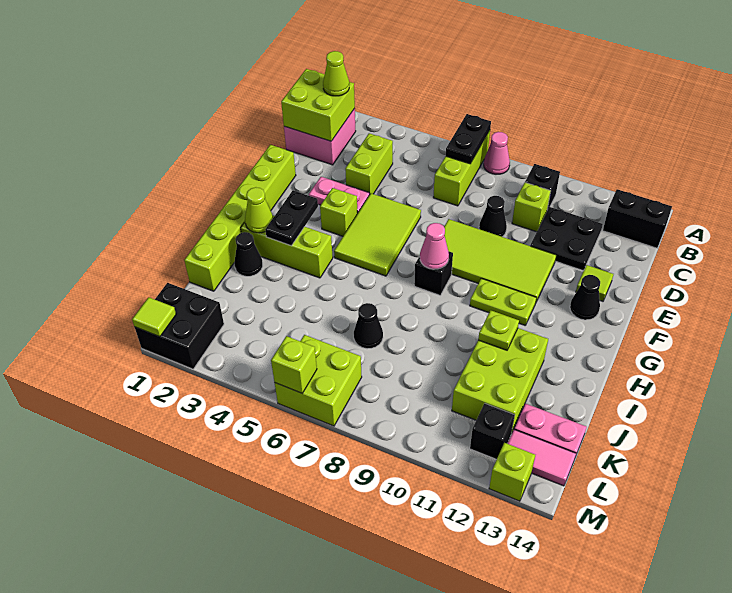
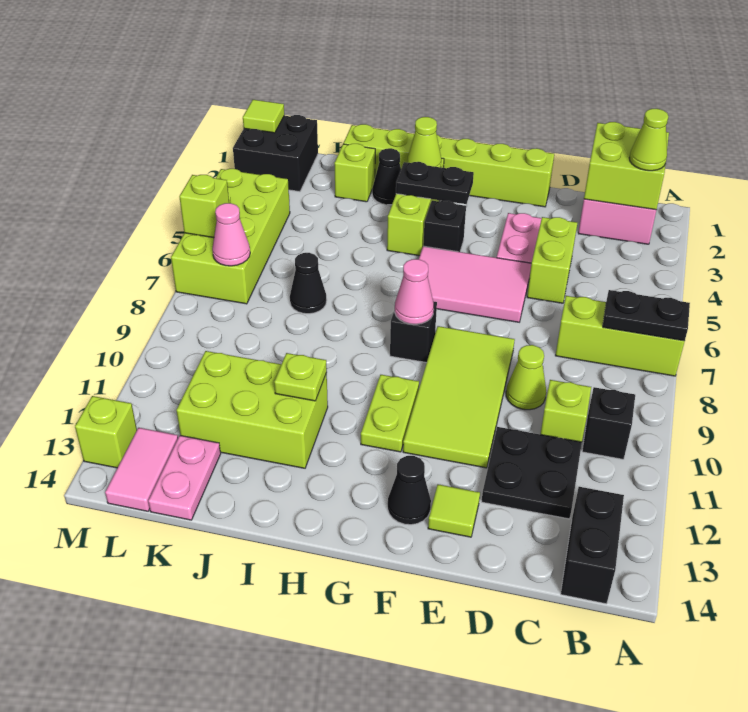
pink 1x1 cone [484,132,510,174] -> pink 1x1 cone moved to [212,203,250,266]
lime 1x2 brick [345,133,393,194] -> lime 1x2 brick turned to [527,217,577,303]
black 1x1 cone [479,196,507,237] -> lime 1x1 cone [506,345,546,410]
lime 2x3 tile [334,193,421,276] -> pink 2x3 tile [419,246,531,322]
lime 1x1 brick [320,188,357,236] -> lime 1x1 brick moved to [334,144,375,202]
lime 2x2 brick [275,335,362,426] -> lime 2x4 brick [171,169,290,304]
black 1x1 brick [470,403,515,459] -> black 1x1 brick moved to [423,201,466,252]

